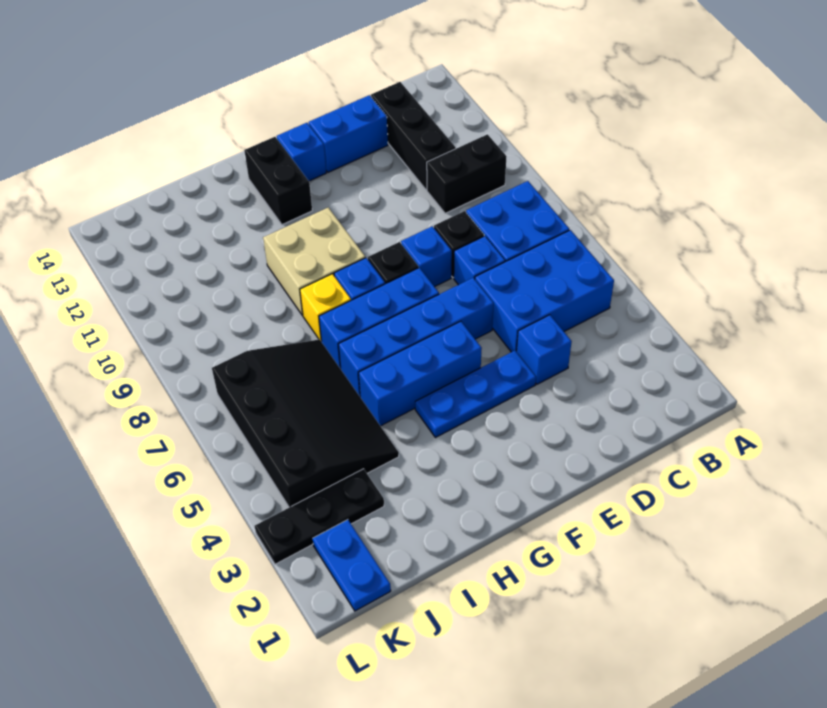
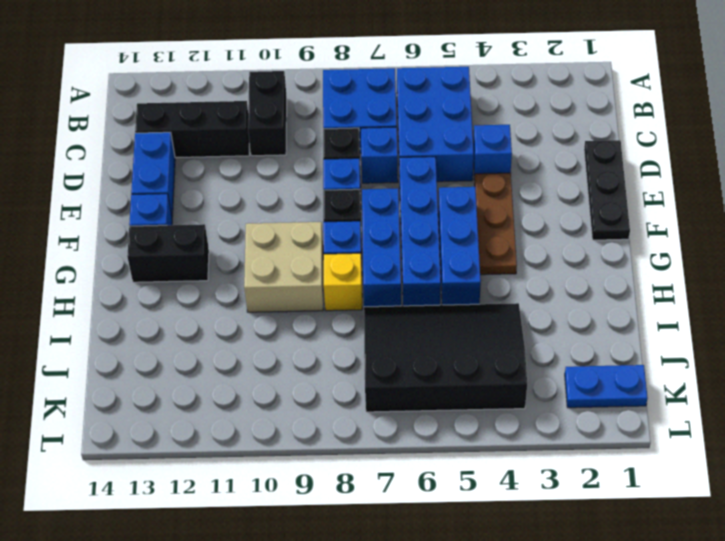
blue 1x3 plate [415,351,536,437] -> brown 1x3 plate [474,173,517,275]
black 1x3 plate [255,469,384,564] -> black 1x3 plate moved to [584,140,630,240]

